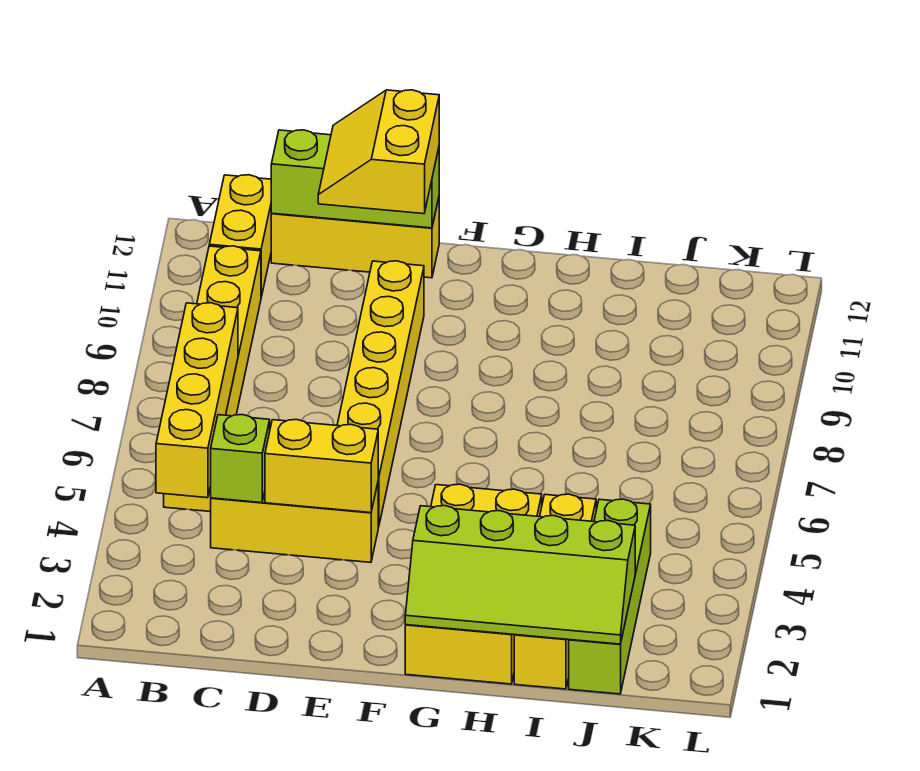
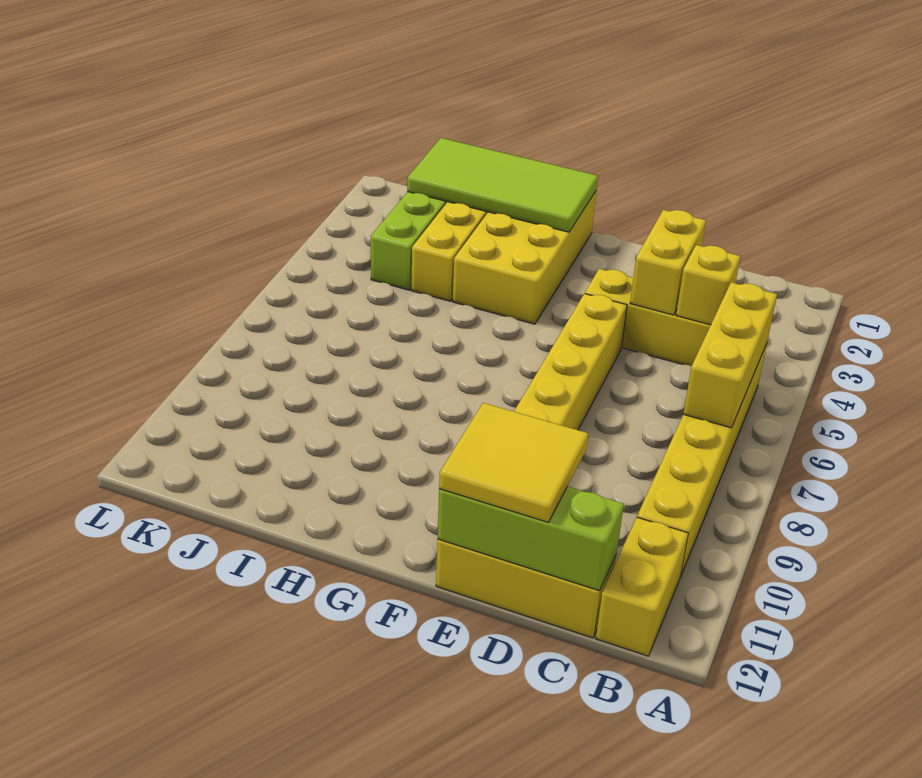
yellow 1x4 brick [156,303,238,498] -> yellow 1x3 brick [683,282,777,428]
lime 1x1 brick [211,415,270,503] -> yellow 1x1 brick [676,245,740,325]
yellow 1x2 brick [265,419,378,513] -> yellow 1x2 brick turned to [630,210,706,315]
yellow 2x2 slope [318,90,439,214] -> yellow 2x2 tile [439,403,588,522]
lime 2x4 slope [405,506,635,644] -> lime 2x4 tile [407,138,598,232]

